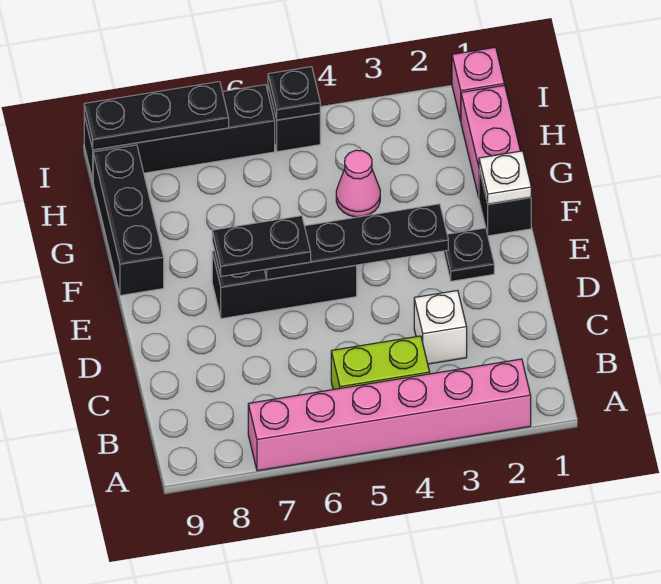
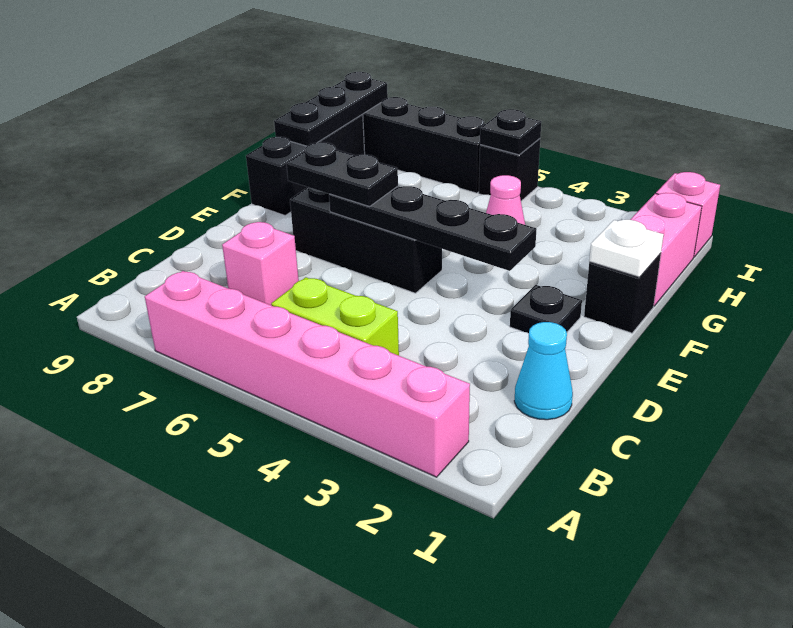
none -> cyan 1x1 cone [514,322,573,420]
white 1x1 brick [414,290,467,364] -> none
none -> pink 1x1 brick [222,222,299,305]
black 1x3 plate [84,82,229,150] -> black 1x3 plate turned to [274,72,388,146]

